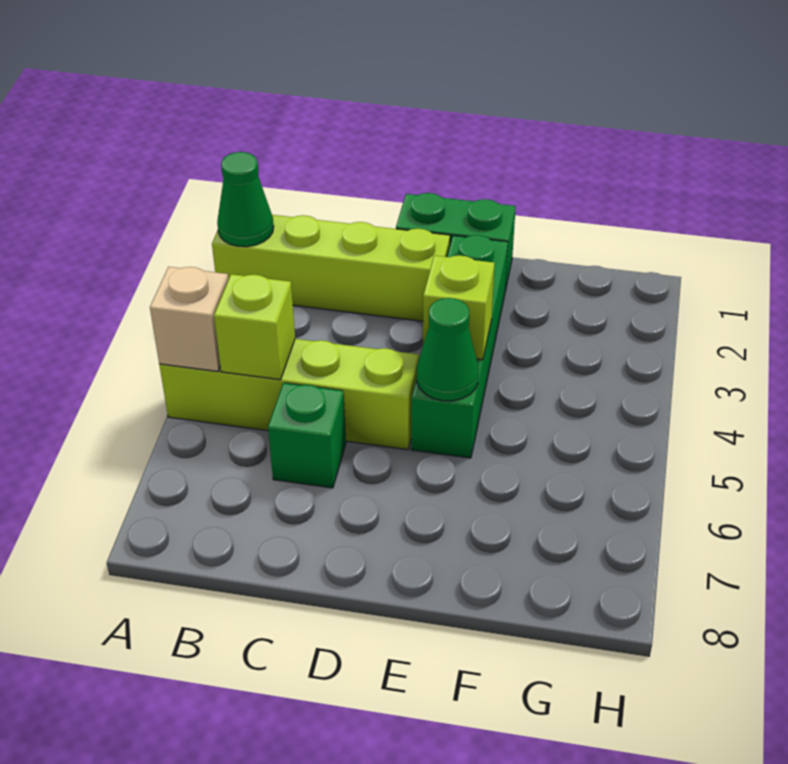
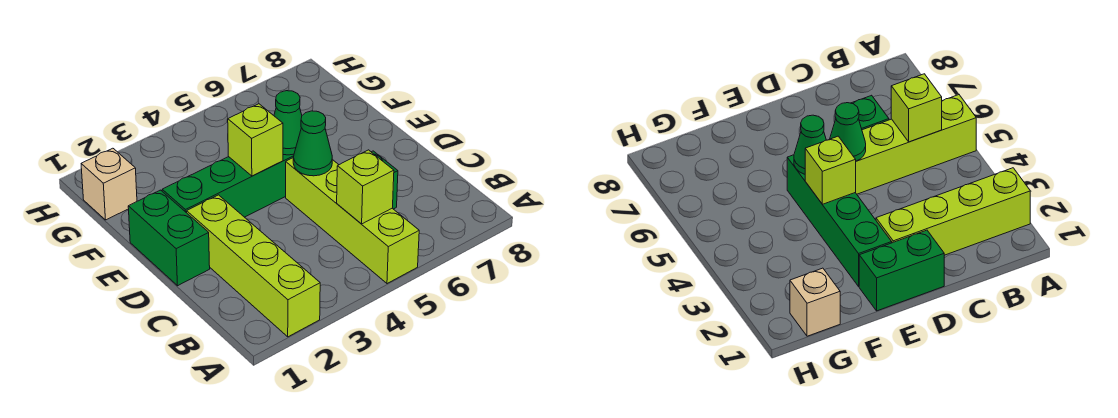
green 1x1 cone [217,152,274,247] -> green 1x1 cone moved to [293,111,332,176]
tan 1x1 brick [150,267,228,372] -> tan 1x1 brick moved to [81,148,137,220]

